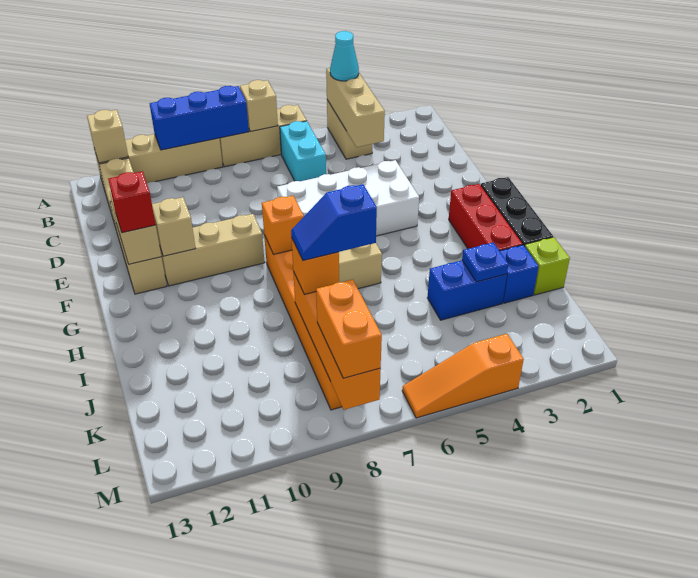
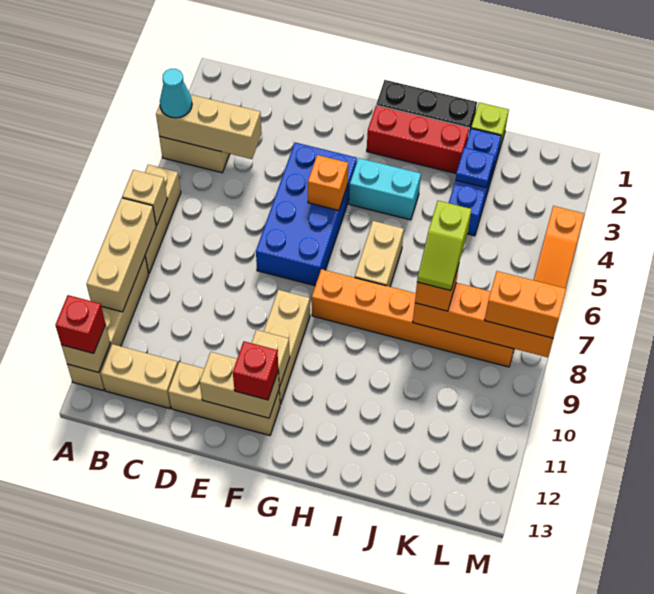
blue 1x3 brick [150,86,249,150] -> tan 1x3 brick [86,198,156,312]
none -> red 1x1 brick [55,295,106,353]
cyan 1x2 brick [280,121,326,181] -> cyan 1x2 brick moved to [349,158,421,220]
white 2x4 brick [277,160,419,236] -> blue 2x4 brick [256,143,357,286]
orange 1x1 brick [262,196,304,254] -> orange 1x1 brick moved to [308,155,348,210]
blue 1x2 slope [291,184,377,261] -> lime 1x2 slope [417,201,471,291]

